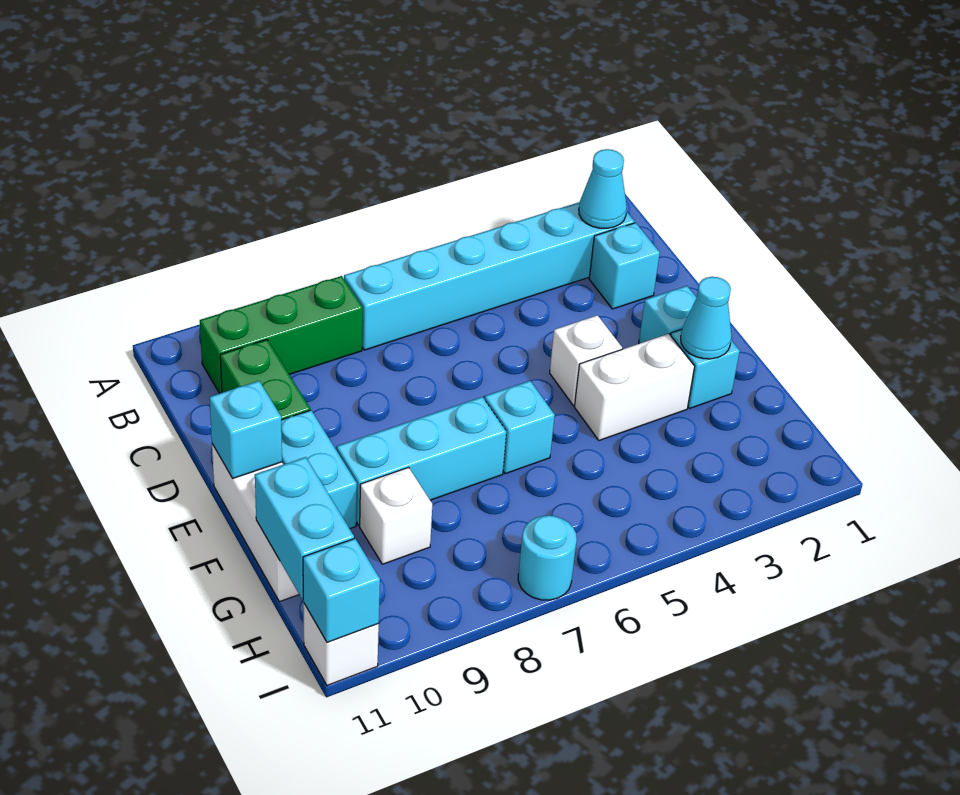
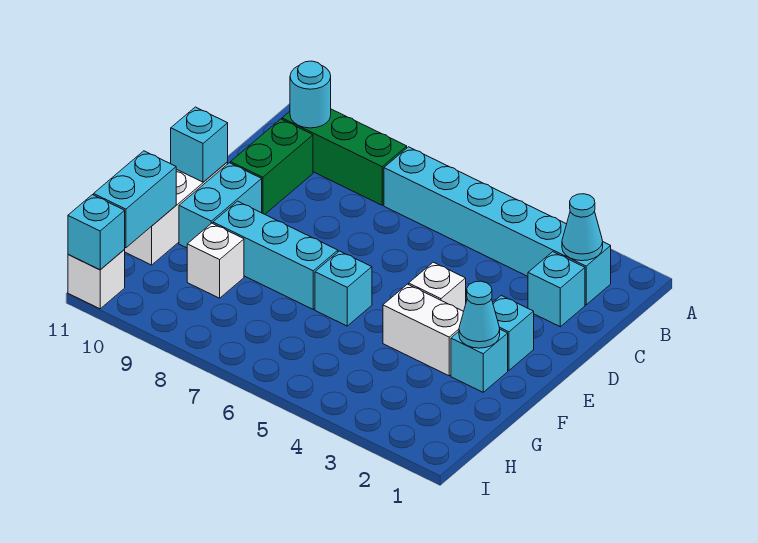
cyan 1x1 round brick [518,515,577,600] -> cyan 1x1 round brick moved to [290,61,331,128]

